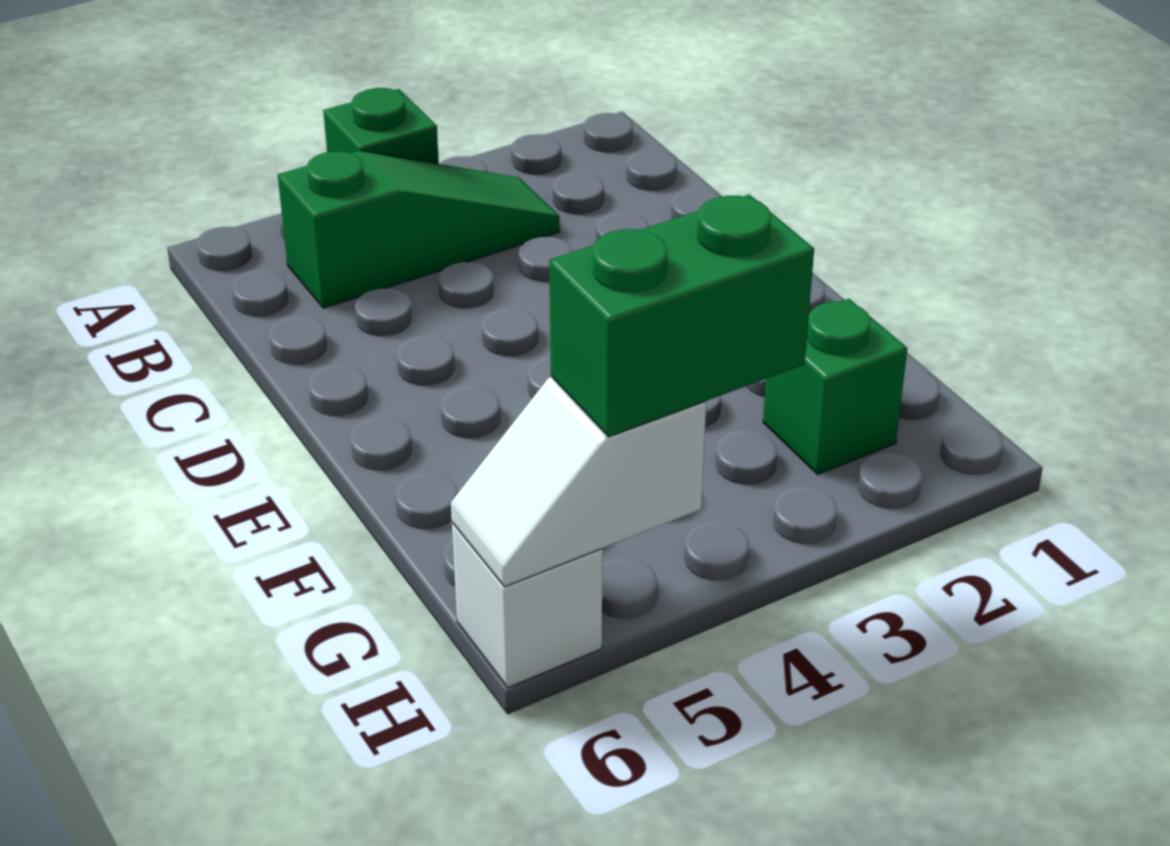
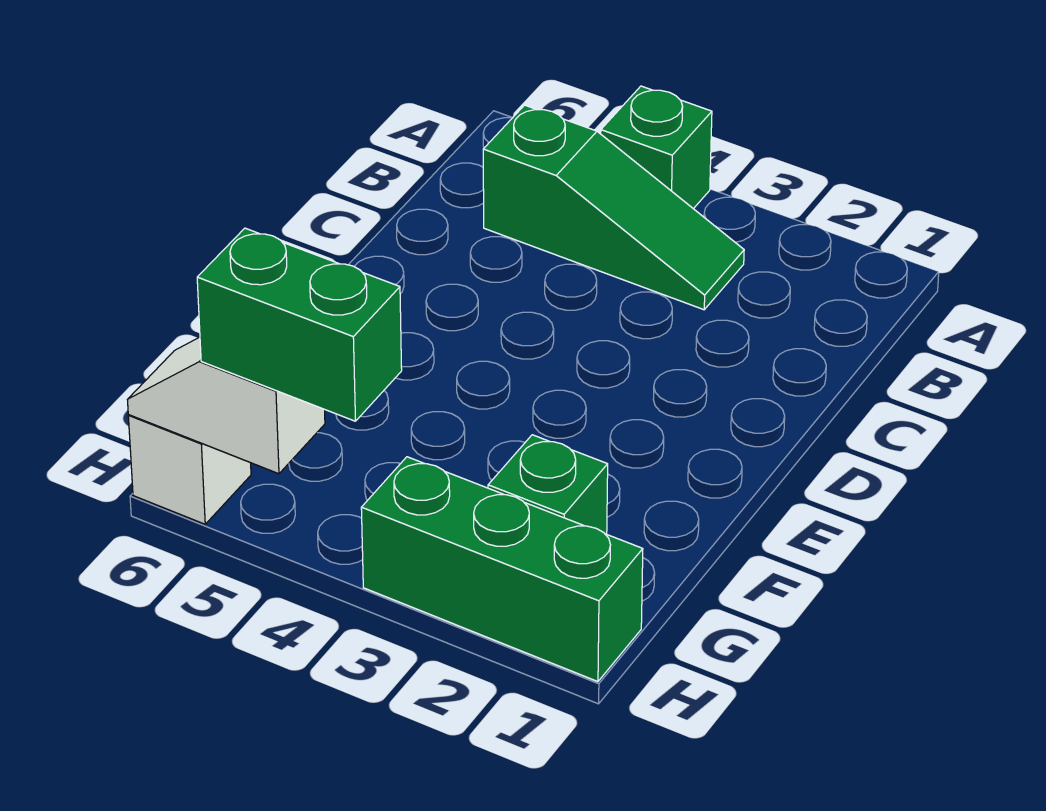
none -> green 1x3 brick [361,457,643,682]

